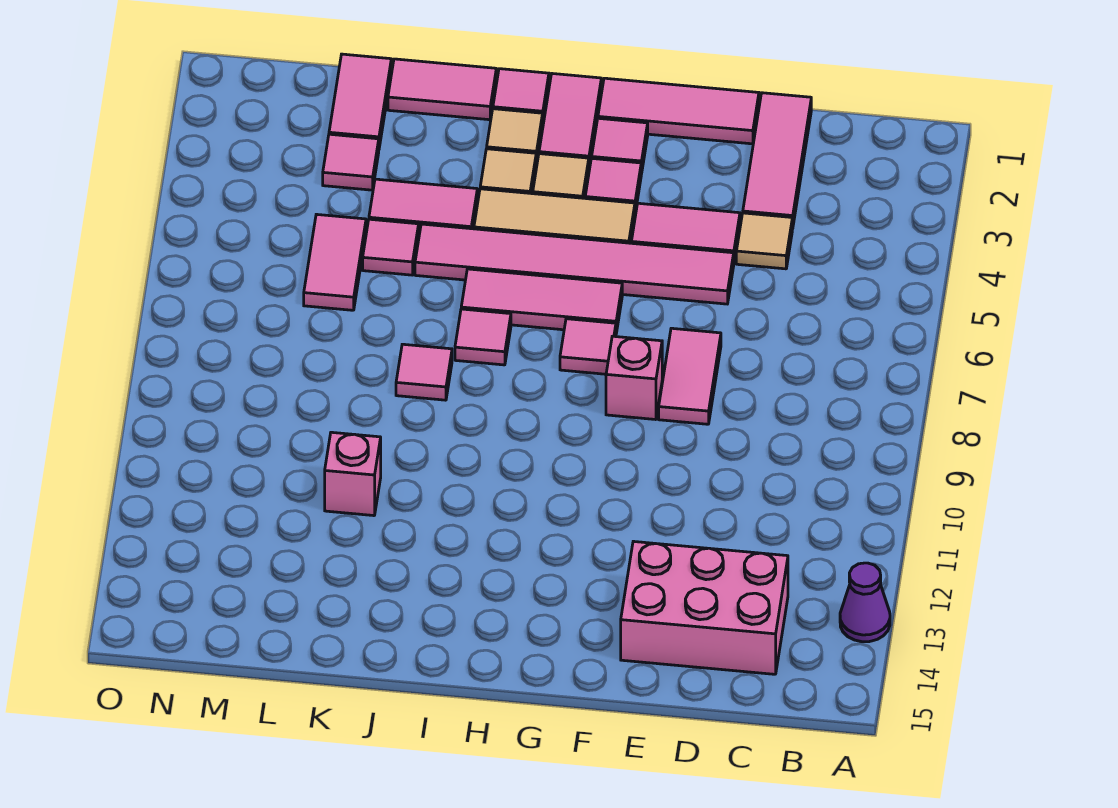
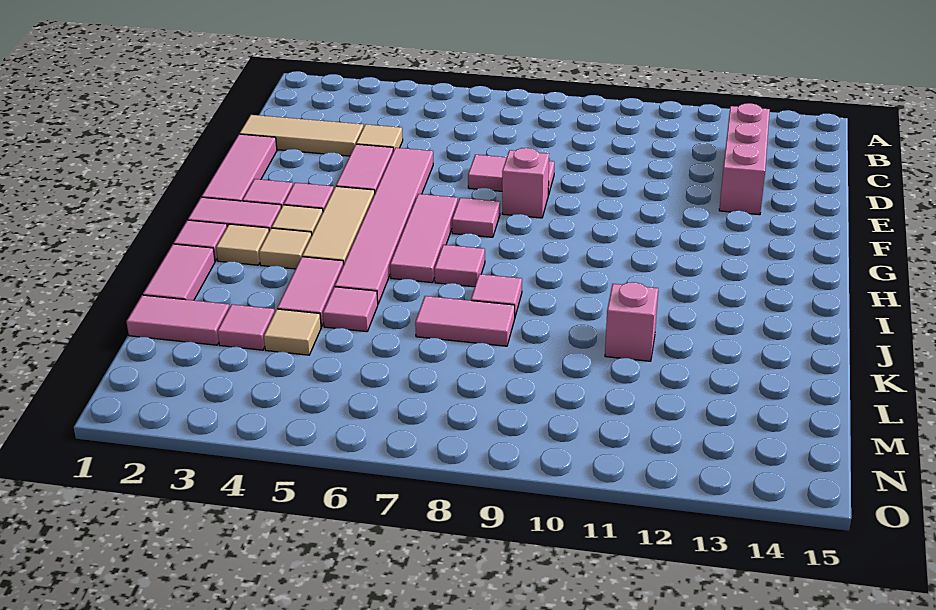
purple 1x1 cone [840,563,890,642] -> none
pink 2x3 brick [621,541,788,674] -> pink 1x3 brick [719,103,770,215]
pink 1x3 tile [743,93,811,229] -> tan 1x3 tile [240,115,364,156]
none -> tan 1x1 tile [264,309,321,355]
pink 1x2 tile [304,214,366,310] -> pink 1x2 tile moved to [415,296,515,346]

